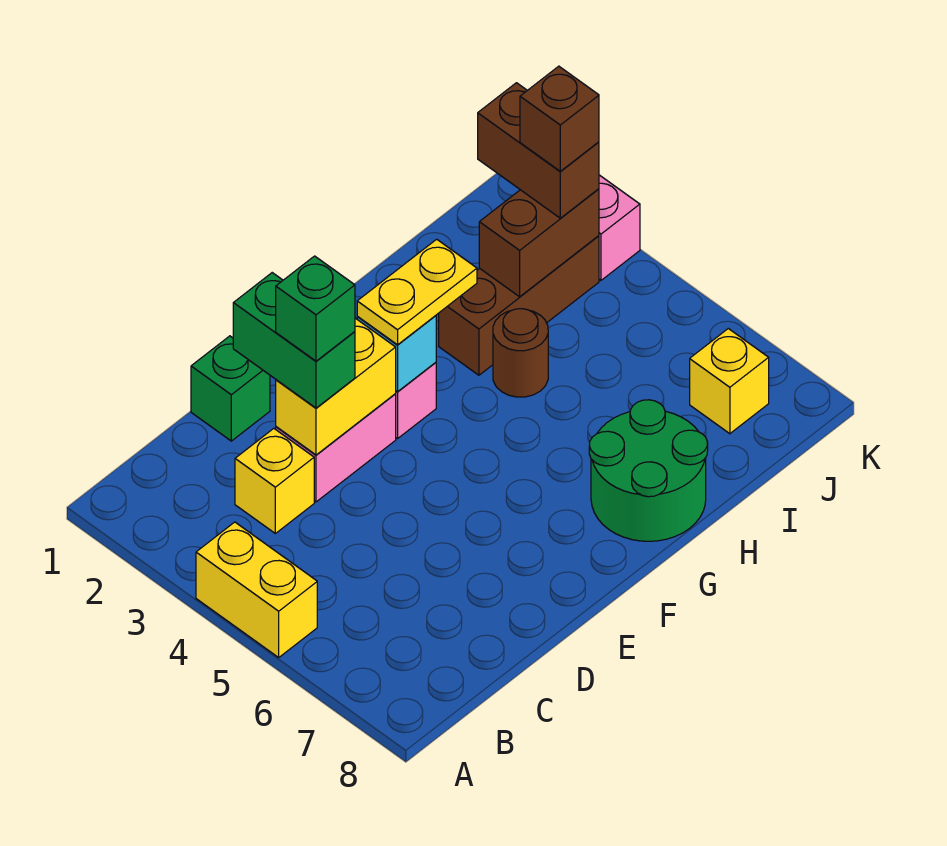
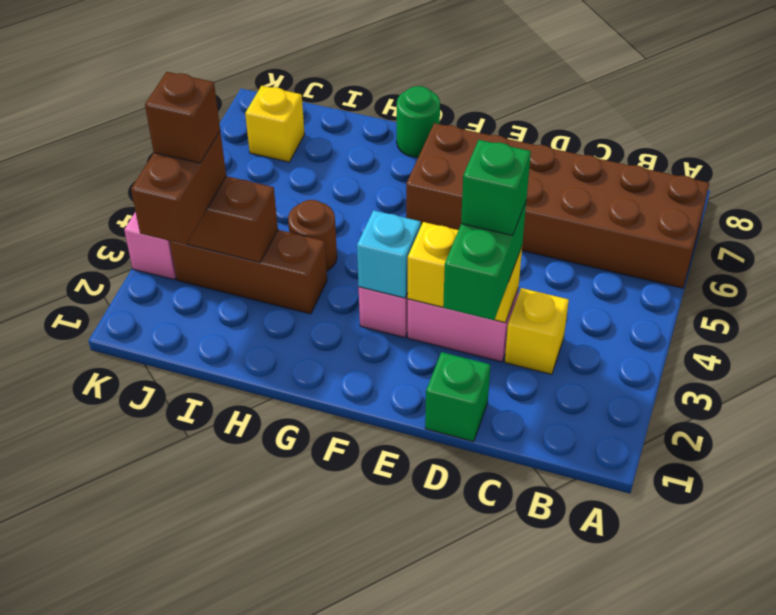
yellow 1x2 brick [196,522,317,657] -> none
none -> brown 2x6 brick [406,123,709,288]
yellow 1x2 plate [357,239,477,345] -> none
green 2x2 round brick [589,400,708,541] -> green 1x1 round brick [397,86,440,157]

